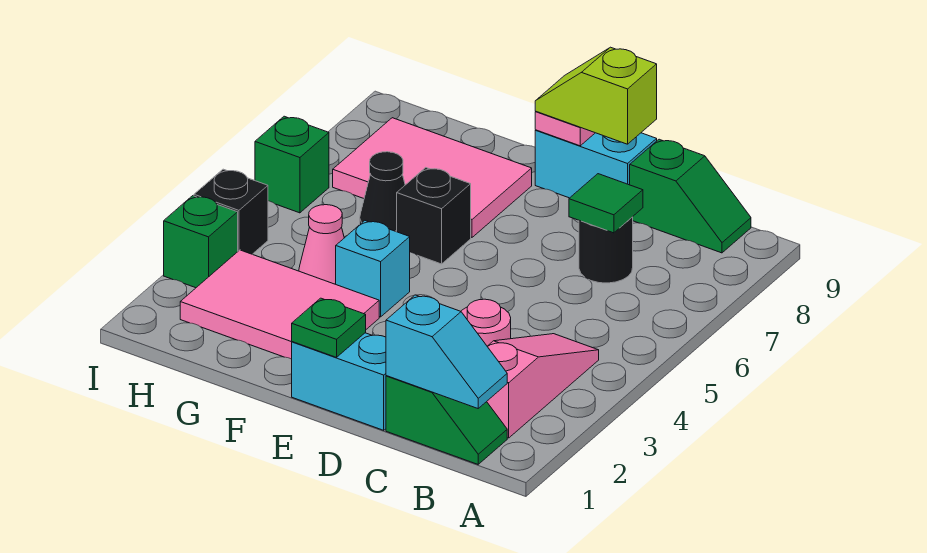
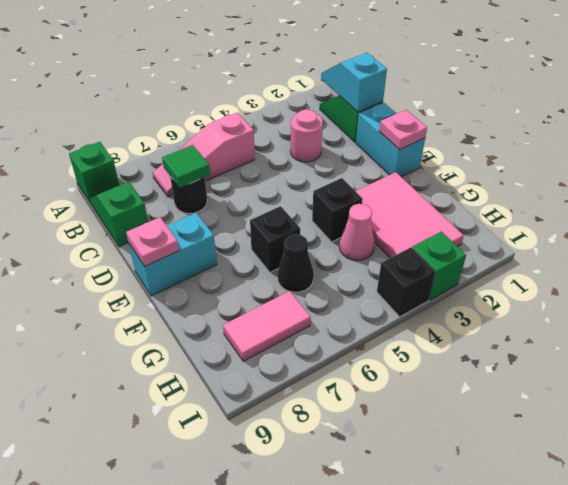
pink 1x3 slope [487,334,599,438] -> pink 1x3 slope moved to [153,113,255,197]
cyan 1x2 brick [535,130,657,198] -> cyan 1x2 brick turned to [129,213,217,296]
lime 1x2 slope [535,47,657,144] -> none
green 1x1 plate [292,298,366,357] -> pink 1x1 plate [379,110,427,150]
cyan 1x1 brick [336,221,410,317] -> black 1x1 brick [312,178,363,242]
pink 2x3 tile [333,118,532,237] -> pink 1x2 tile [223,291,311,361]
green 1x1 brick [255,116,329,213] -> green 1x1 brick moved to [69,142,119,202]

